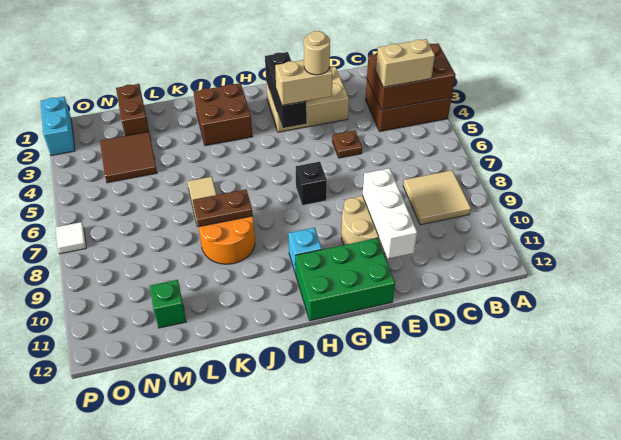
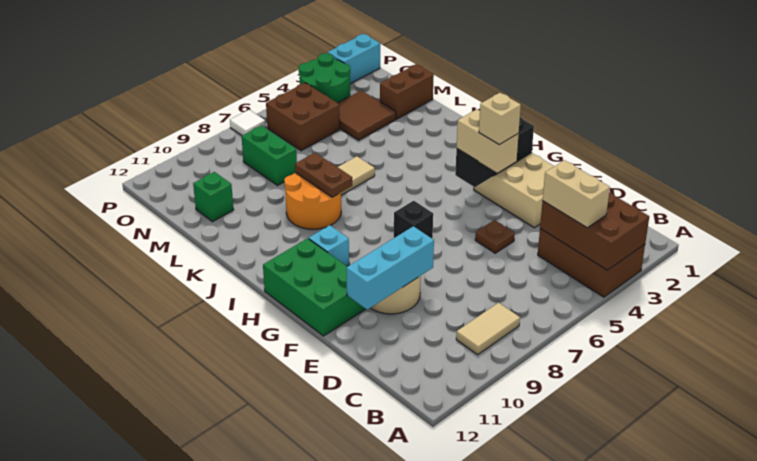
tan 2x2 tile [403,170,471,225] -> tan 1x2 tile [456,303,520,355]
white 1x3 brick [362,168,417,259] -> cyan 1x3 brick [346,226,434,310]
tan 1x1 round brick [304,31,330,75] -> tan 1x1 brick [479,93,521,145]
brown 2x2 brick [194,83,252,146] -> brown 2x2 brick moved to [266,83,340,151]
none -> green 1x2 brick [242,126,297,185]
none -> green 2x2 round brick [299,53,350,103]

